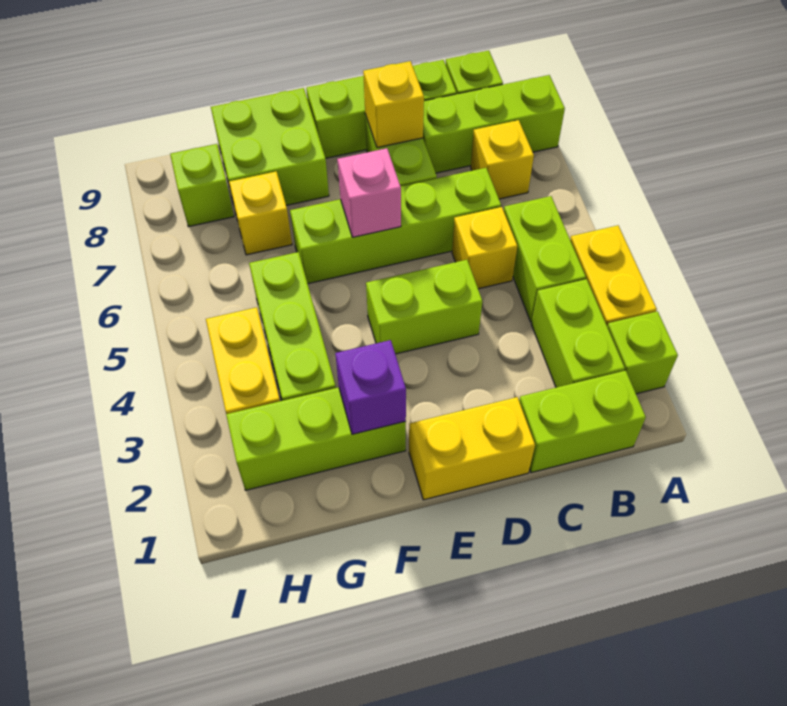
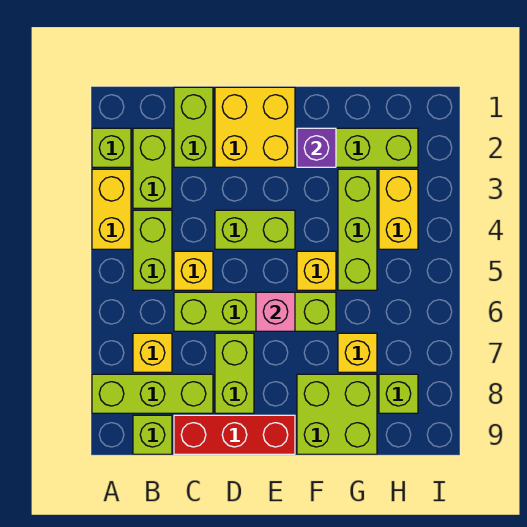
lime 1x2 brick [519,371,646,473] -> lime 1x2 brick turned to [174,87,213,167]
lime 1x3 brick [306,60,457,158] -> red 1x3 brick [174,415,295,454]
yellow 1x2 brick [409,397,535,500] -> yellow 2x2 brick [215,87,295,167]
yellow 1x1 brick [363,61,424,148] -> yellow 1x1 brick moved to [297,251,336,290]

